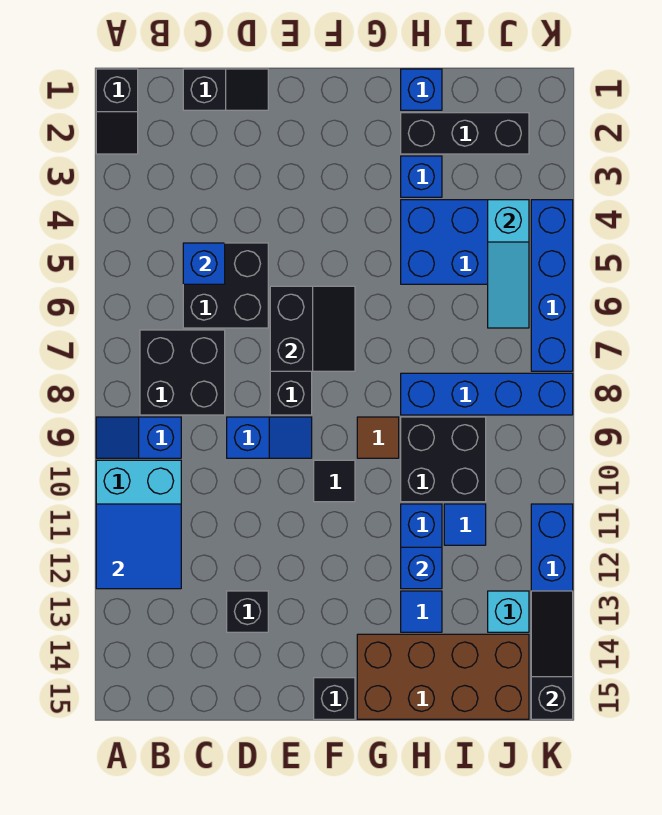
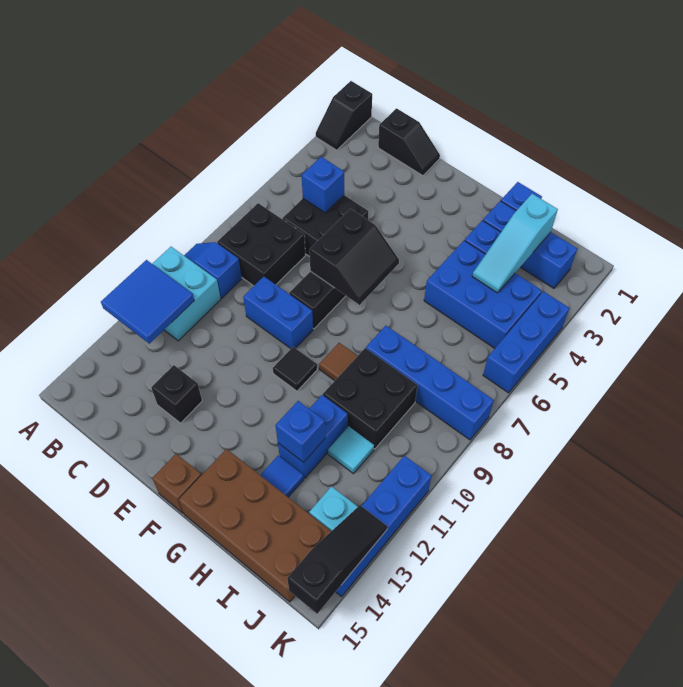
blue 1x2 slope [227,417,312,458] -> blue 1x2 brick [243,277,313,349]
black 1x1 brick [314,678,355,719] -> brown 1x1 brick [152,454,201,513]
black 1x3 brick [401,113,529,154] -> blue 1x3 brick [483,201,577,288]
blue 1x1 tile [444,504,486,545] -> cyan 1x1 tile [328,426,374,474]
cyan 1x3 slope [488,200,529,328] -> cyan 1x3 slope moved to [472,194,558,293]
blue 1x4 brick [531,200,573,371] -> blue 1x3 brick [483,291,569,393]

